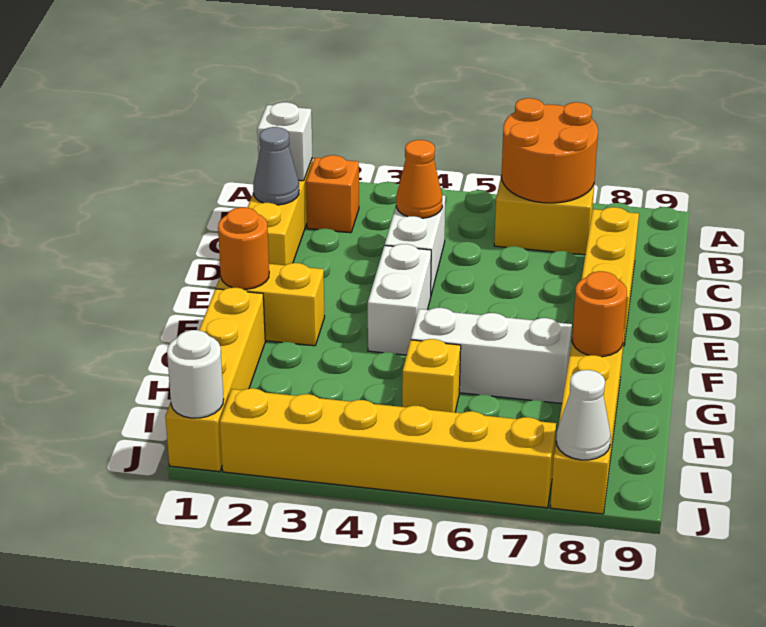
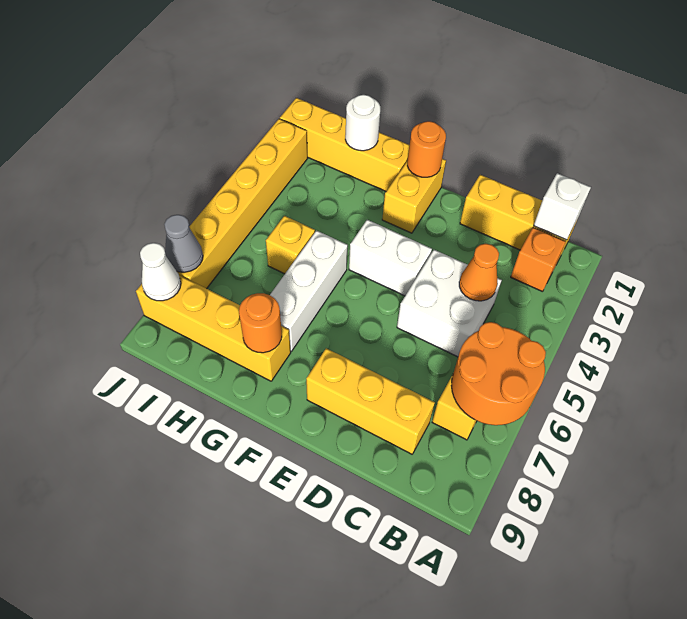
grey 1x1 cone [253,127,299,205] -> grey 1x1 cone moved to [164,215,203,272]
white 1x2 brick [385,195,445,294] -> white 2x2 brick [397,250,502,357]
white 1x1 round brick [167,330,223,418] -> white 1x1 round brick moved to [345,95,380,151]

